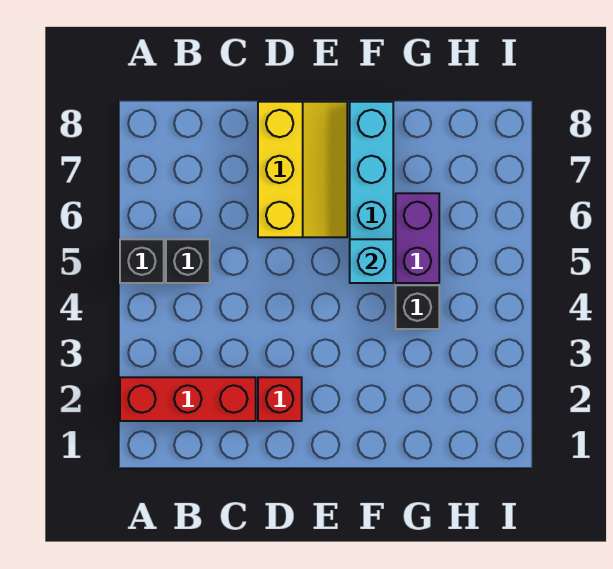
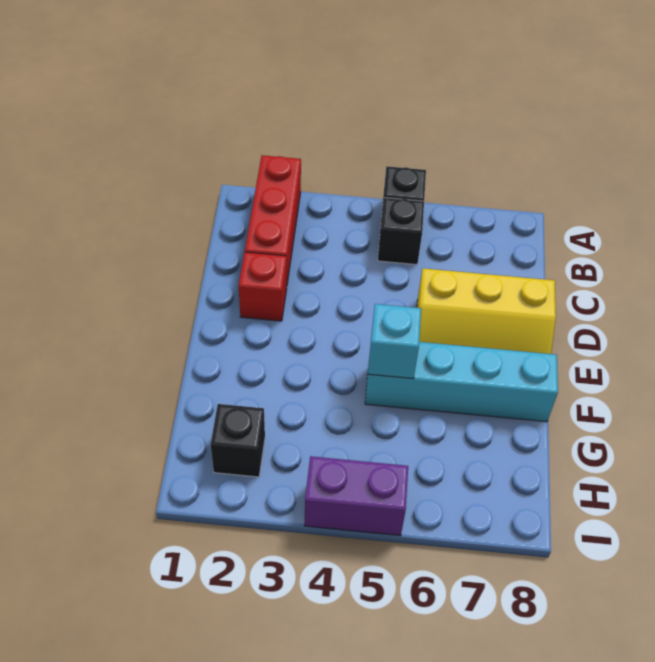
black 1x1 brick [396,285,439,329] -> black 1x1 brick moved to [210,404,265,477]
purple 1x2 brick [396,193,439,283] -> purple 1x2 brick moved to [304,456,408,536]

